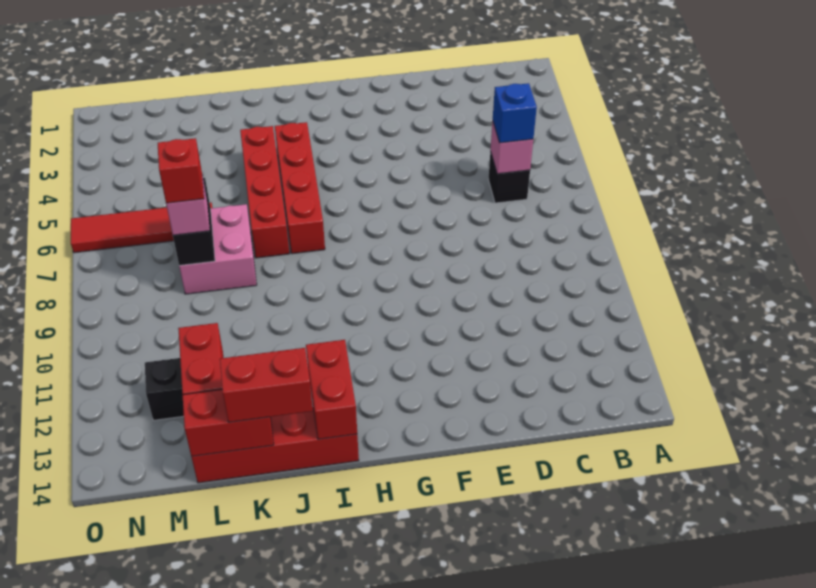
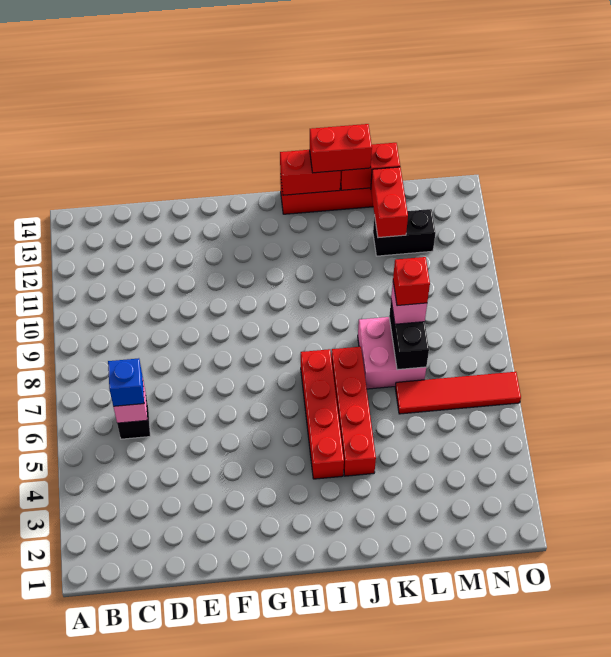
red 1x2 brick [306,340,357,439] -> red 1x2 brick turned to [280,150,341,195]

